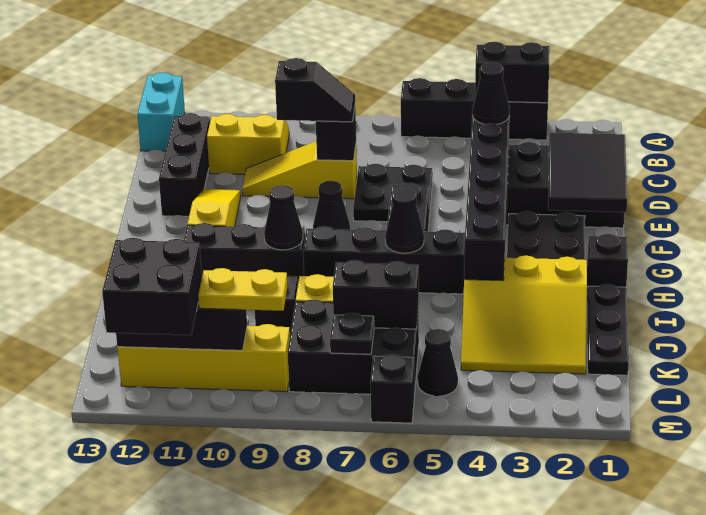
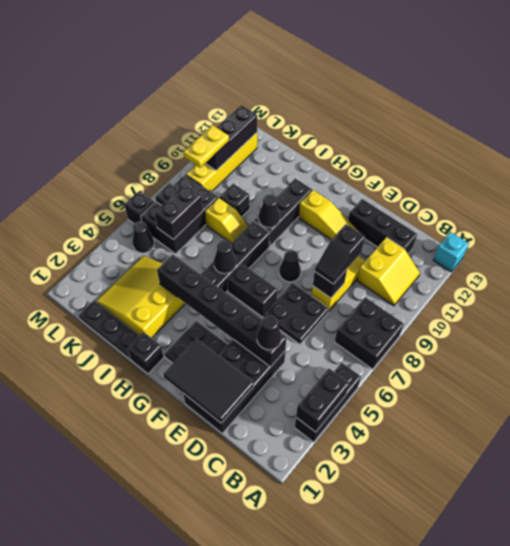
black 1x4 brick [401,78,548,140] -> black 1x3 brick [295,362,361,442]
cyan 1x2 brick [137,72,185,151] -> cyan 1x1 brick [433,232,469,272]
black 2x2 brick [102,238,202,335] -> black 2x2 brick moved to [335,297,404,369]

